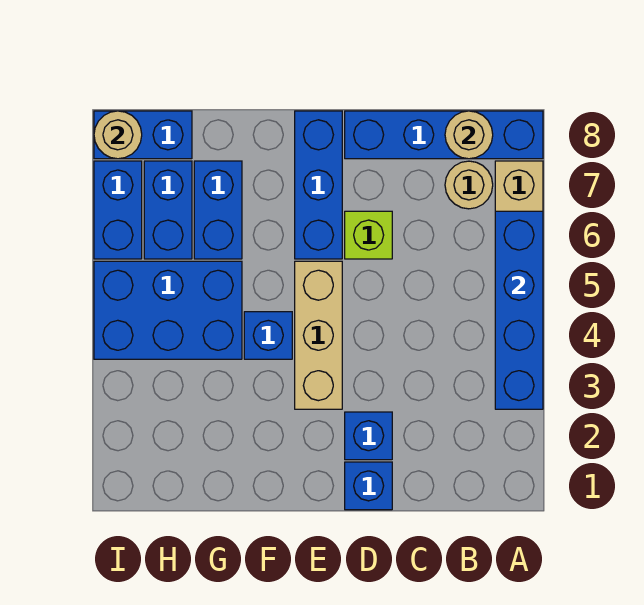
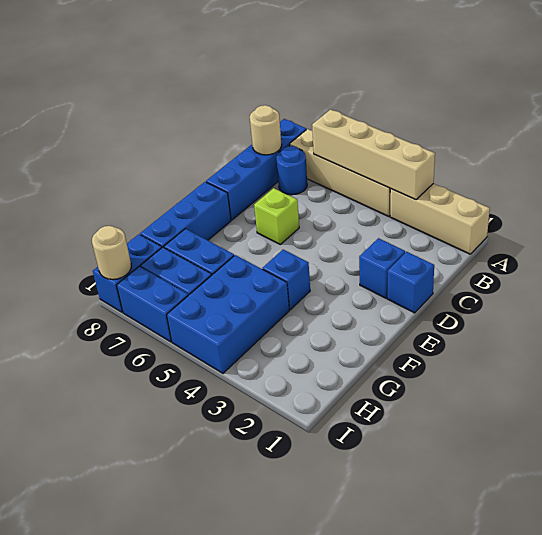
blue 1x4 brick [495,211,543,409] -> tan 1x4 brick [312,110,435,200]
tan 1x1 round brick [445,161,493,209] -> blue 1x1 round brick [276,146,307,195]
tan 1x3 brick [295,261,342,409] -> tan 1x3 brick moved to [390,184,490,254]
blue 1x3 brick [295,111,342,259] -> blue 1x3 brick turned to [140,182,231,247]

